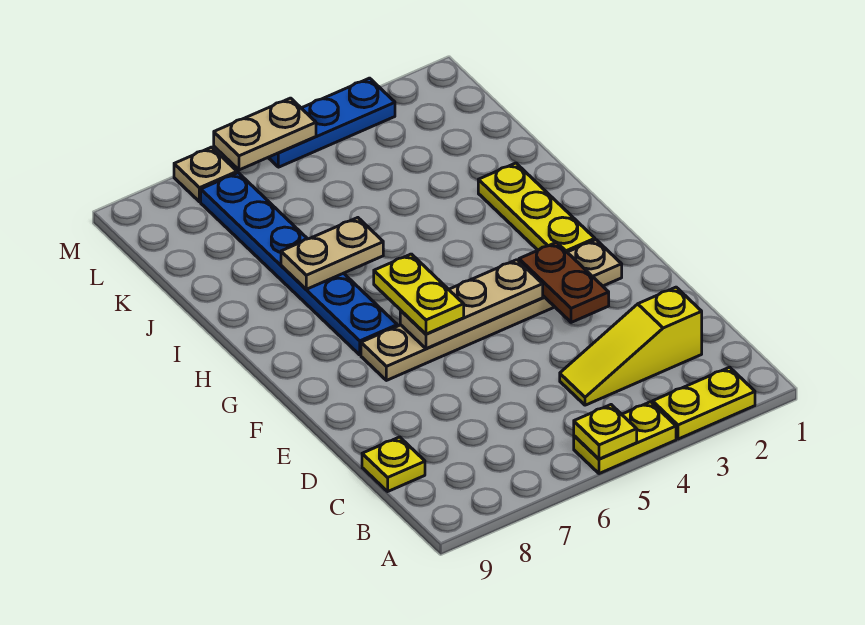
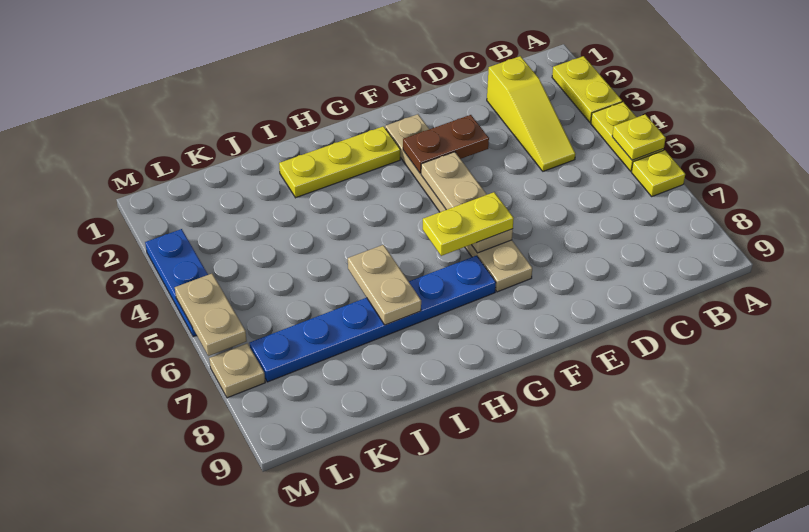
yellow 1x1 plate [362,437,425,491] -> yellow 1x1 plate moved to [632,150,685,196]

